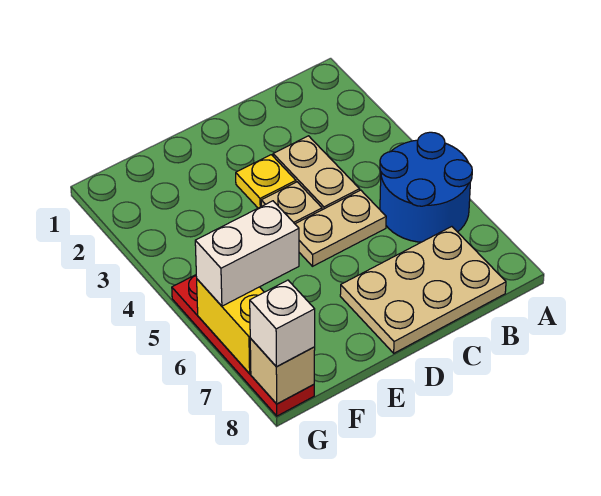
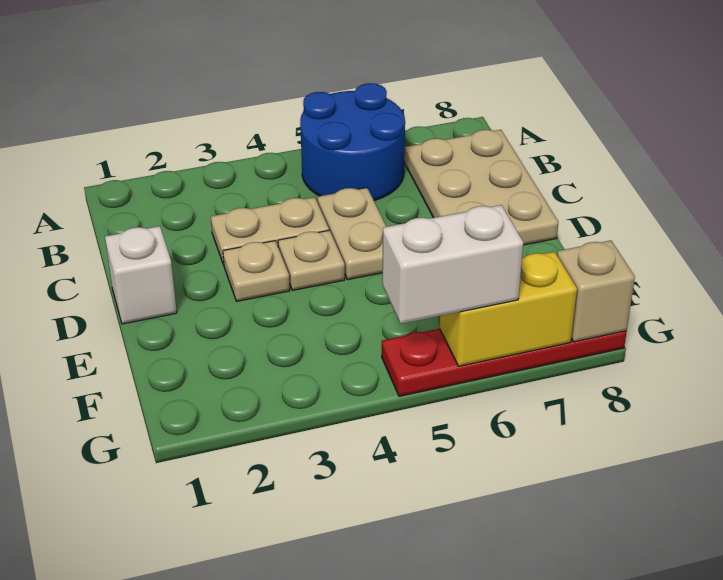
yellow 1x1 plate [236,155,296,208] -> tan 1x1 plate [223,241,290,301]
white 1x2 brick [195,201,299,306] -> white 1x2 brick turned to [382,205,523,324]
white 1x1 brick [250,280,315,367] -> white 1x1 brick moved to [105,226,177,324]

